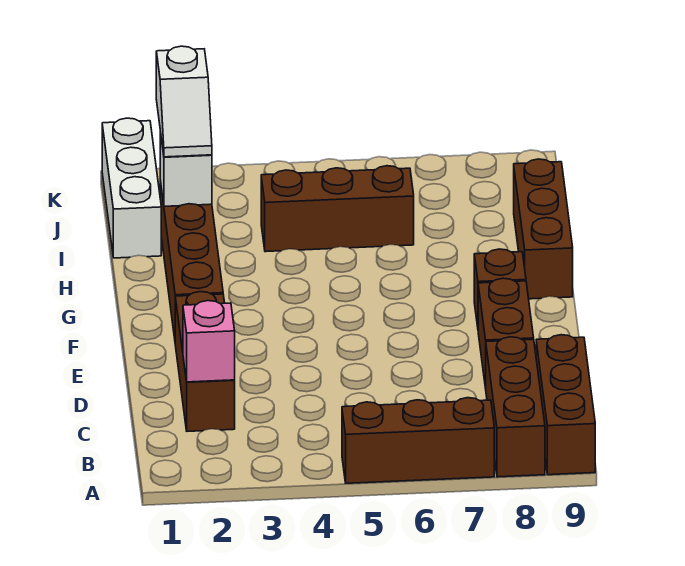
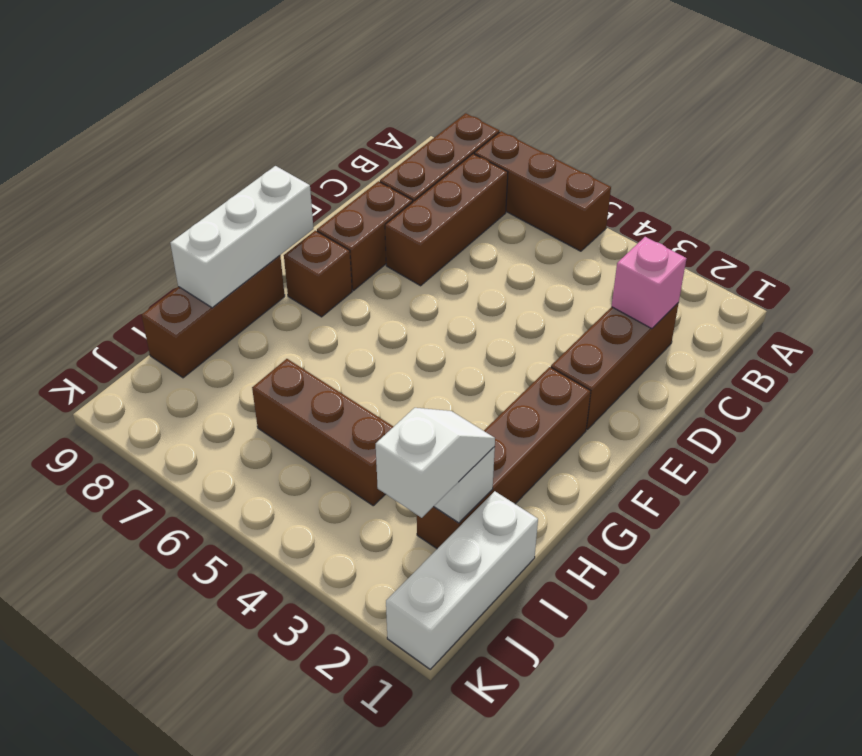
brown 1x3 brick [536,335,595,475] -> brown 1x3 brick moved to [385,154,508,286]
none -> white 1x3 brick [170,166,313,308]

